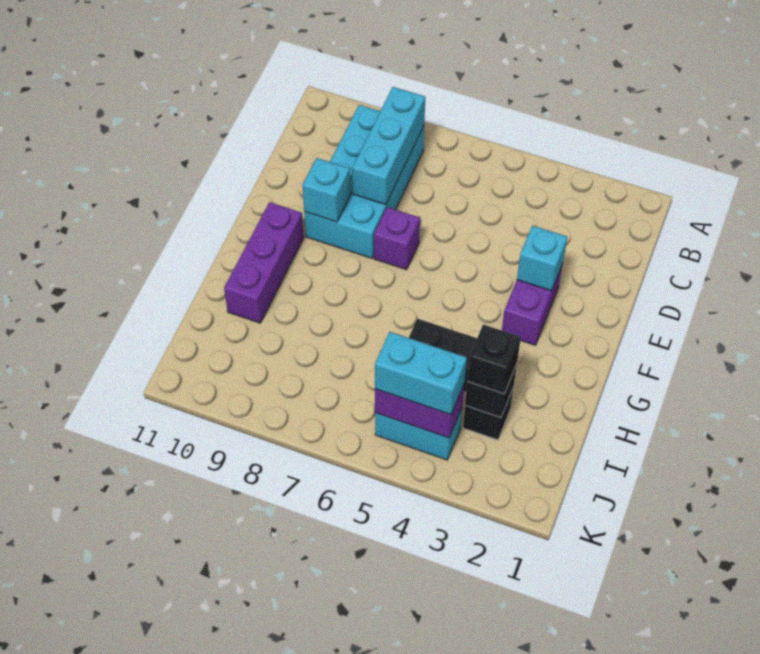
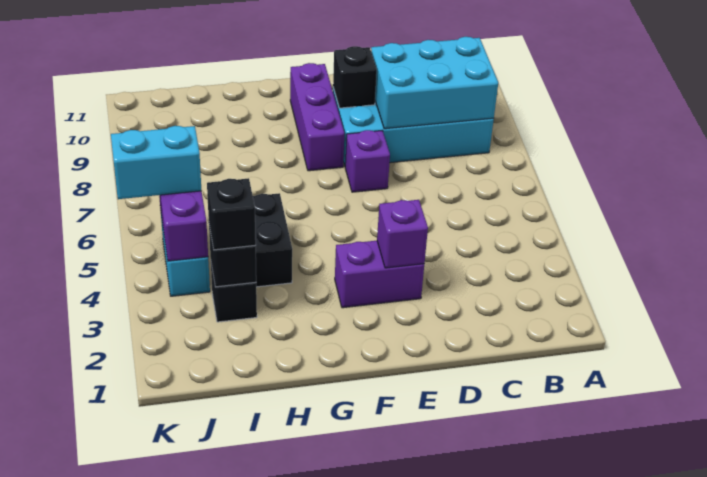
cyan 1x3 brick [352,87,425,205] -> cyan 2x3 brick [371,37,498,129]
cyan 1x1 brick [517,226,567,291] -> purple 1x1 brick [377,200,428,268]
cyan 1x1 brick [302,158,351,222] -> black 1x1 brick [333,46,377,108]
purple 1x3 brick [224,202,304,323] -> purple 1x3 brick turned to [290,63,344,171]
cyan 1x2 brick [375,332,467,415] -> cyan 1x2 brick turned to [111,126,201,199]

